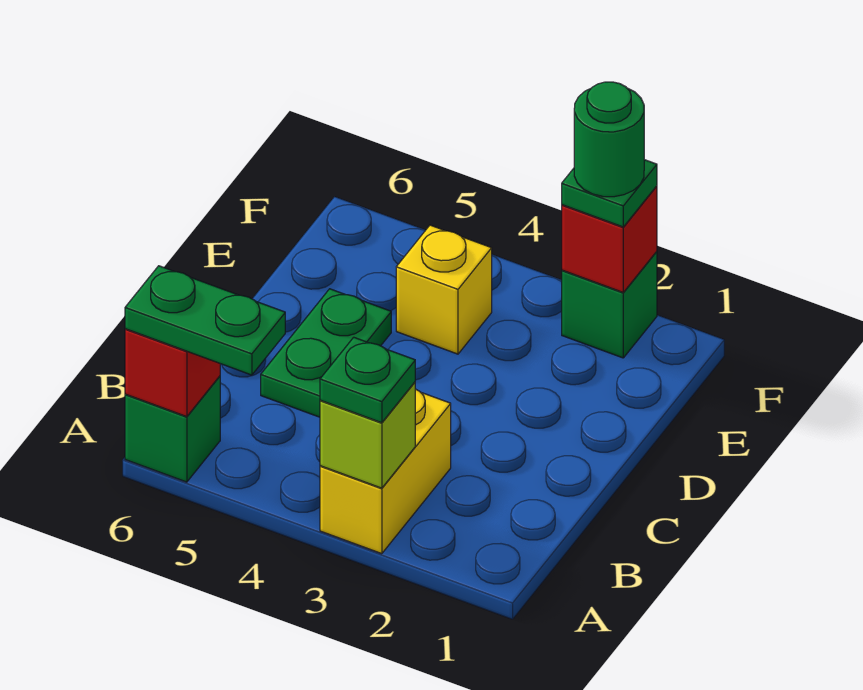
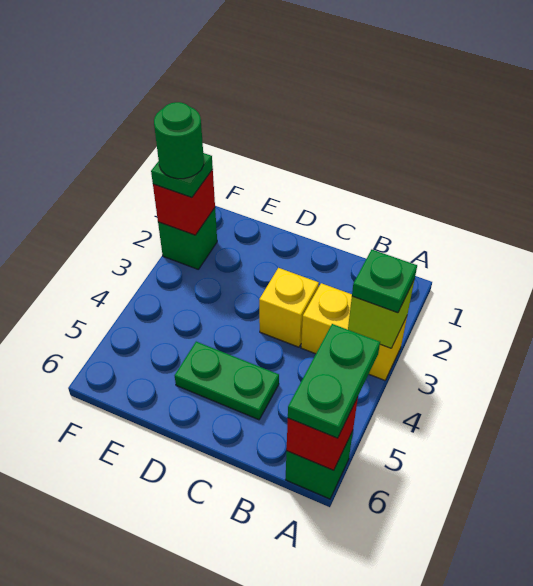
yellow 1x1 brick [396,225,492,354] -> yellow 1x1 brick moved to [259,268,319,347]

